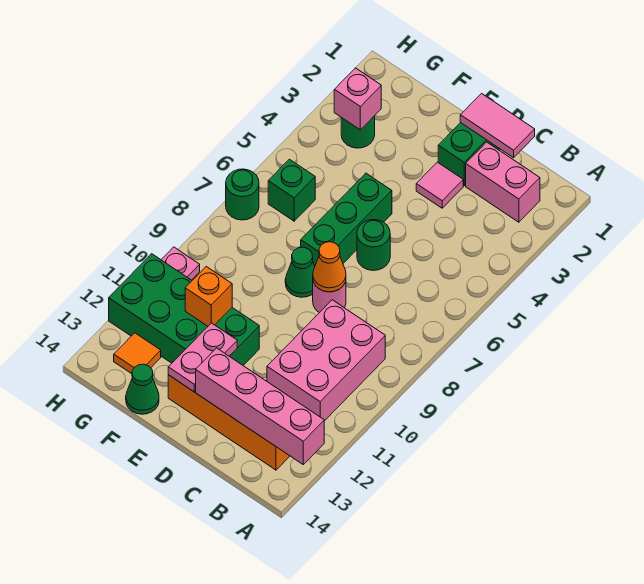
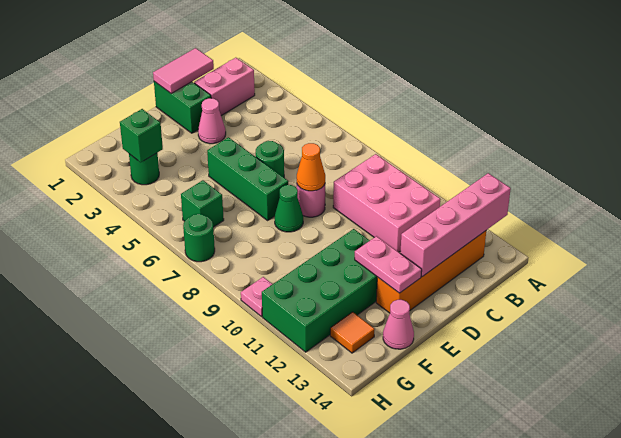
pink 1x1 tile [416,162,463,208] -> pink 1x1 cone [198,98,226,144]
orange 1x1 brick [185,267,232,326] -> none
green 1x1 cone [126,364,159,414] -> pink 1x1 cone [383,300,414,349]
pink 1x1 brick [334,68,381,130] -> green 1x1 brick [120,109,163,162]

